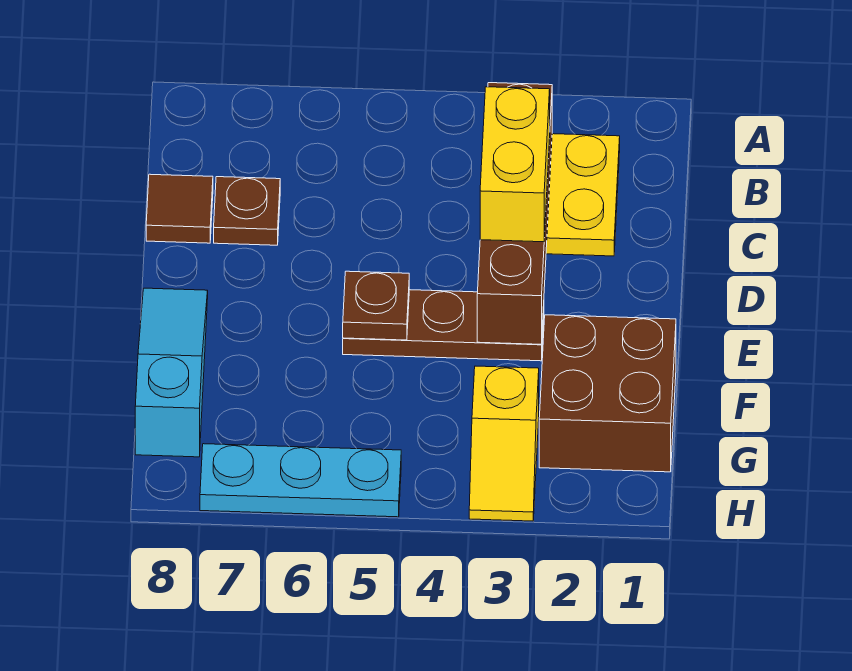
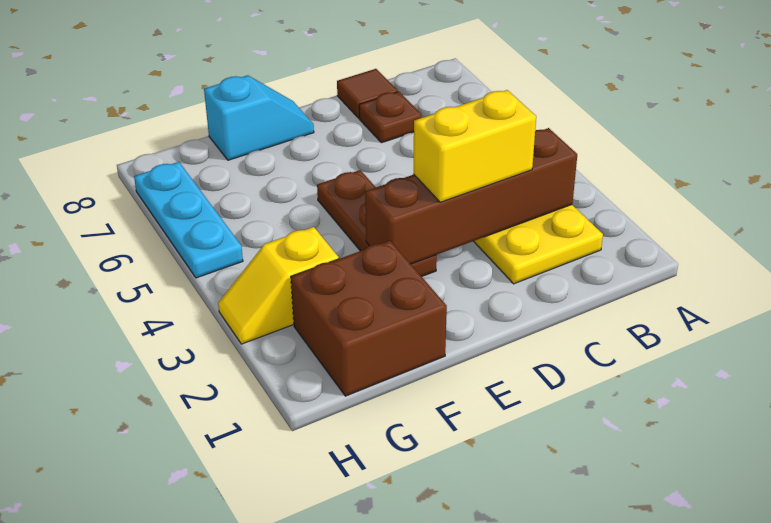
brown 1x1 plate [343,271,409,340] -> none
cyan 1x3 slope [135,288,208,457] -> cyan 1x2 slope [204,75,314,160]

